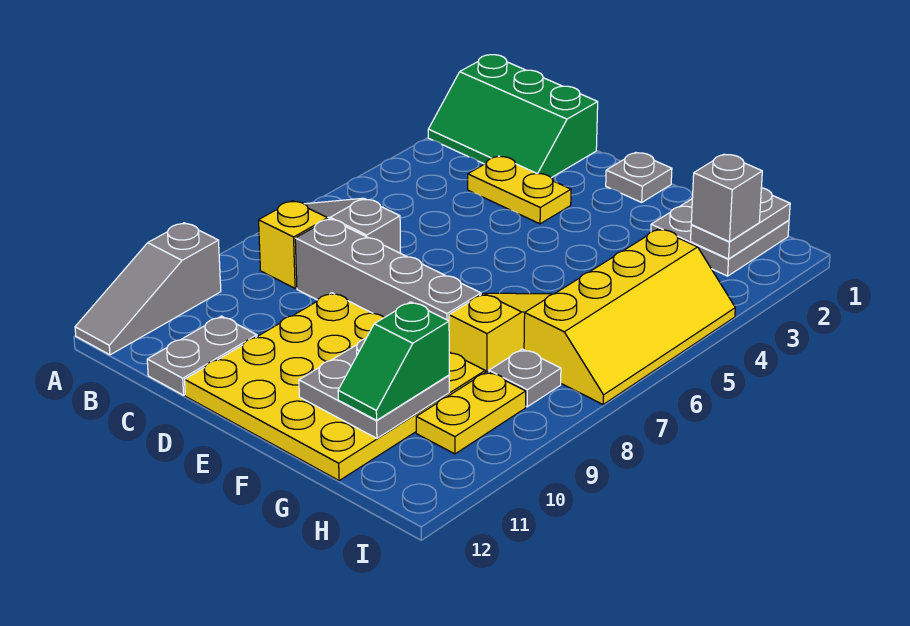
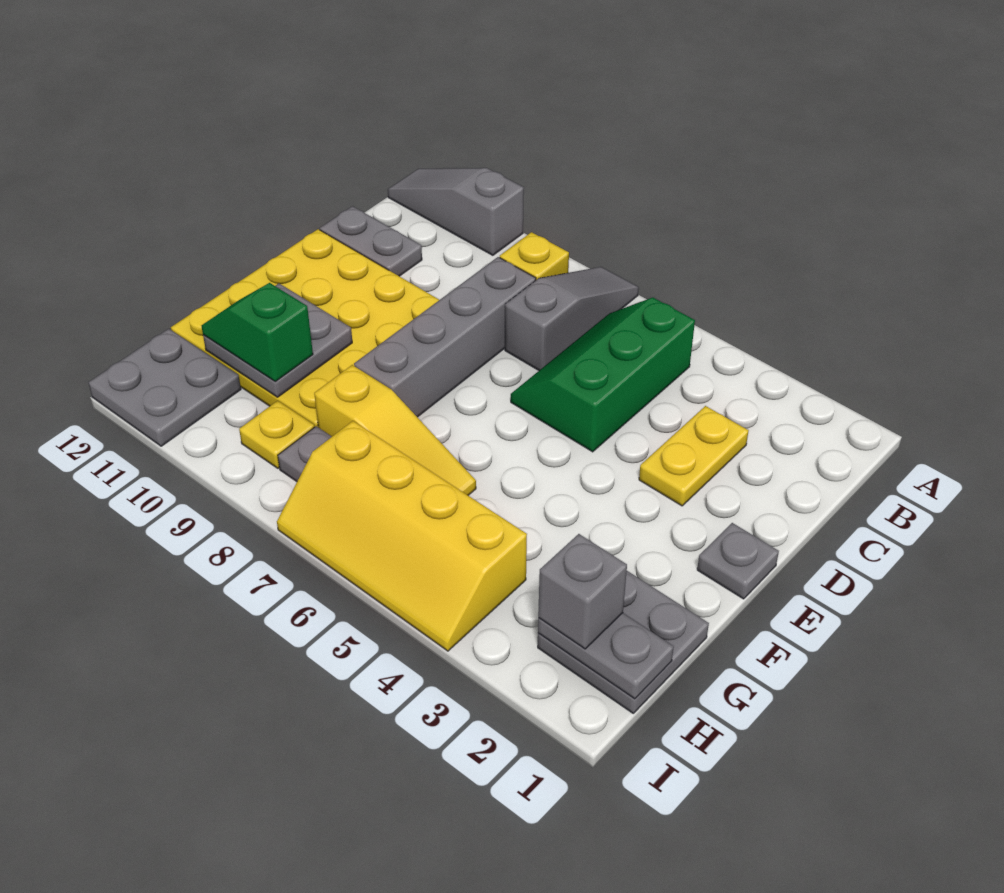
green 2x3 slope [428,55,598,178] -> green 2x3 slope moved to [511,298,695,452]
yellow 1x2 plate [416,372,526,454] -> yellow 1x1 plate [239,401,314,468]
none -> grey 2x2 plate [88,329,241,446]

